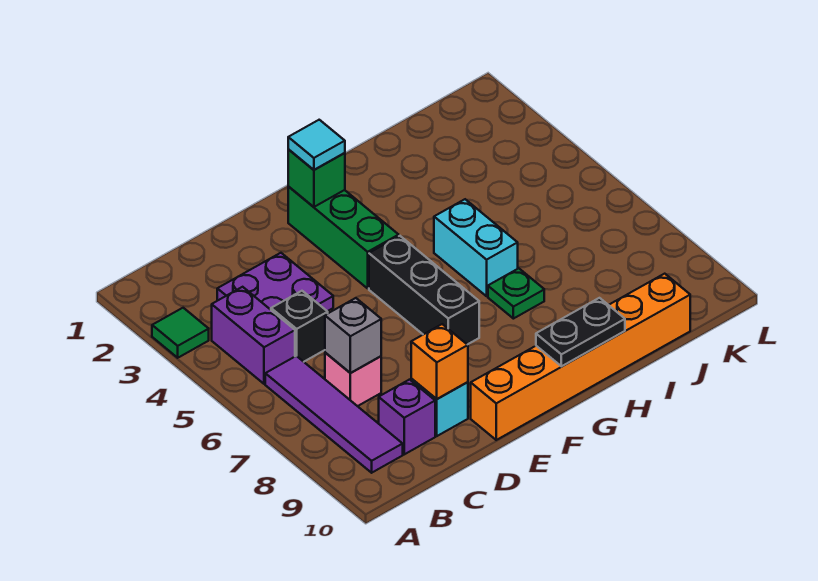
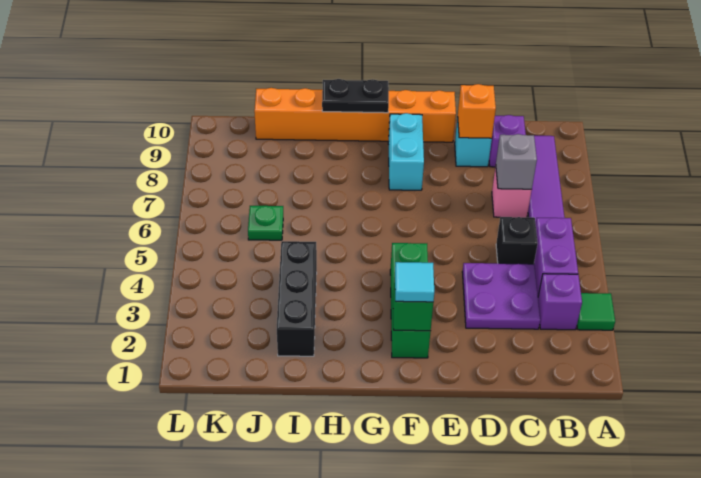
none -> purple 1x1 brick [538,274,582,330]
black 1x3 brick [369,236,479,345] -> black 1x3 brick moved to [277,241,317,356]
cyan 1x2 brick [434,199,518,296] -> cyan 1x2 brick moved to [388,113,424,190]
green 1x1 plate [488,268,544,319] -> green 1x1 plate moved to [248,206,283,240]

